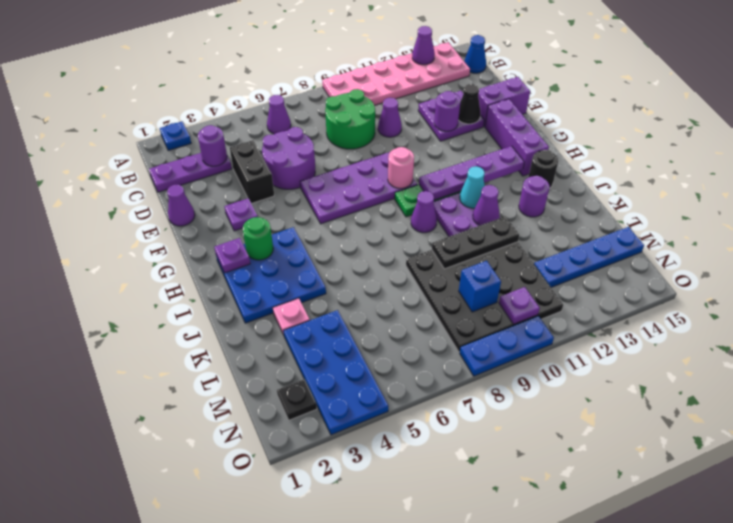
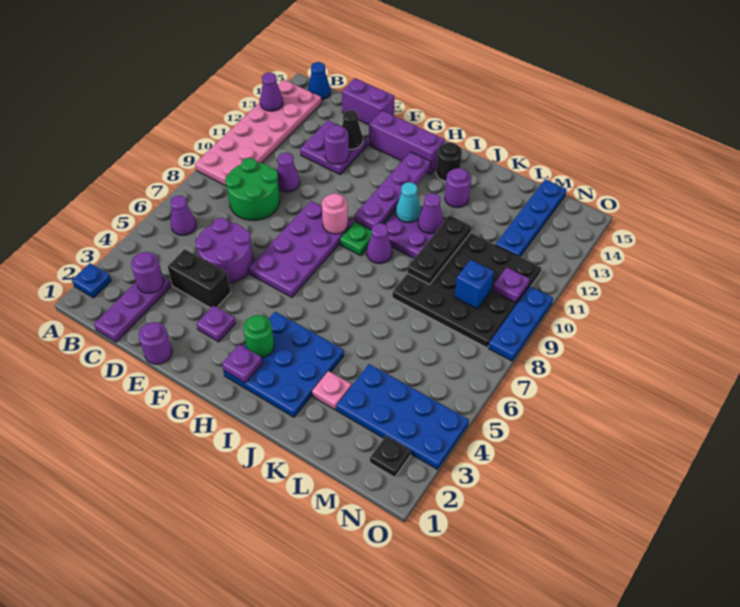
purple 1x1 cone [167,184,195,226] -> purple 1x1 round brick [138,322,172,364]
purple 1x2 brick [478,77,530,127] -> purple 1x2 brick turned to [342,78,394,125]

